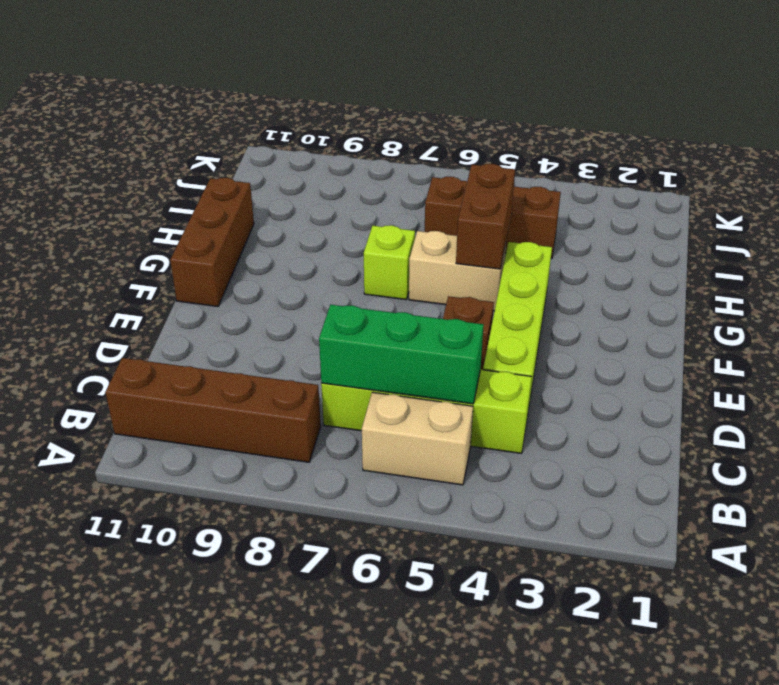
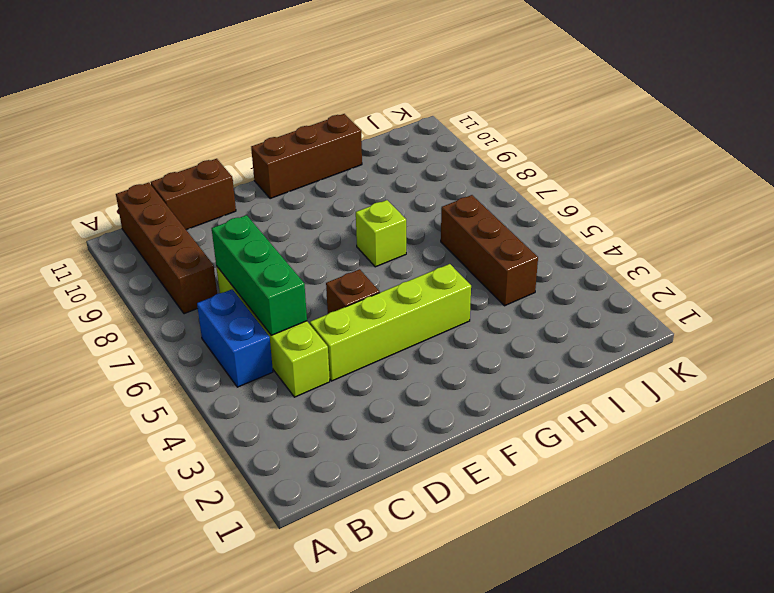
tan 1x2 brick [362,392,473,485] -> blue 1x2 brick [197,289,273,387]
tan 1x2 brick [409,231,506,311] -> none
brown 1x2 brick [456,164,515,269] -> brown 1x2 brick moved to [151,159,236,230]

